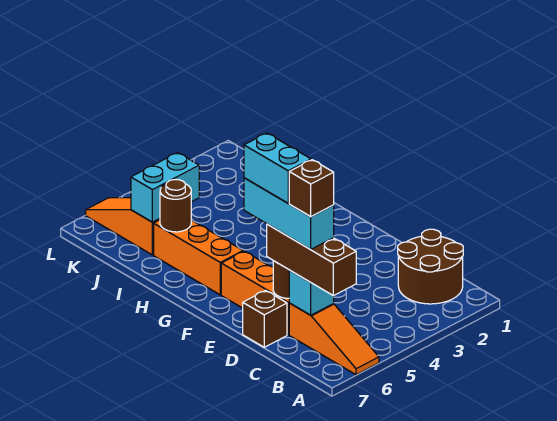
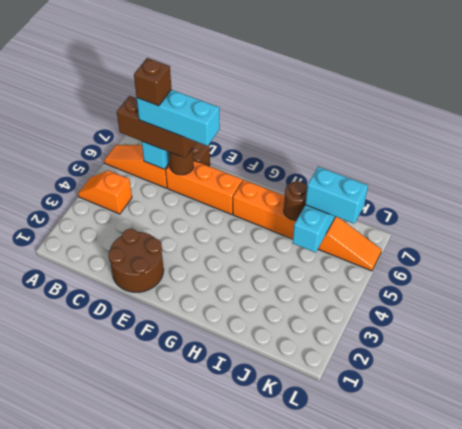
none -> orange 1x2 slope [78,170,132,214]
brown 2x2 round brick [398,229,463,304] -> brown 2x2 round brick moved to [108,229,164,292]
cyan 1x2 brick [244,133,311,203] -> cyan 1x2 brick moved to [305,167,368,224]

